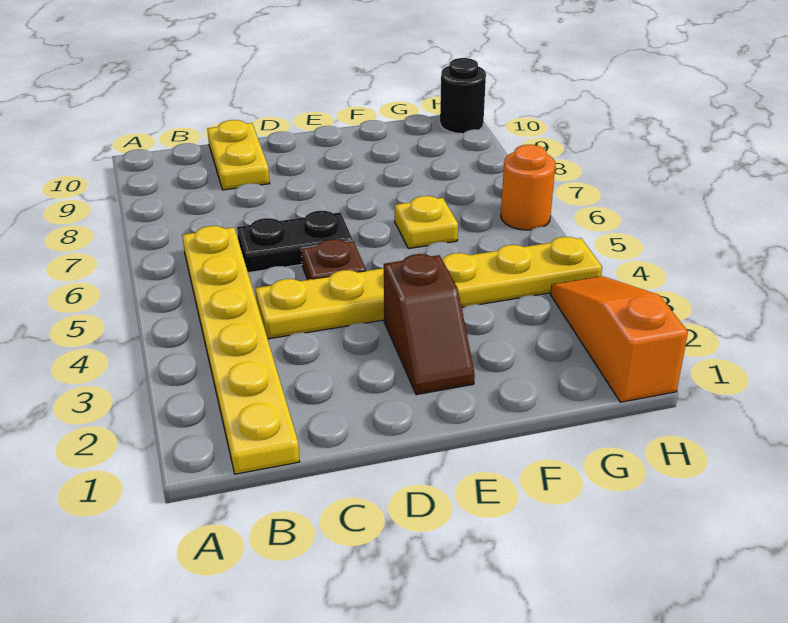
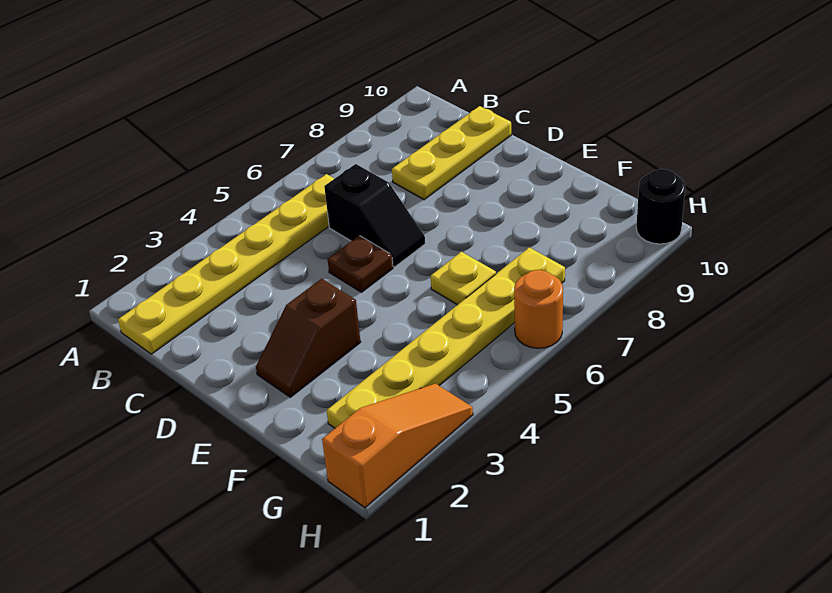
yellow 1x6 plate [255,237,602,339] -> yellow 1x6 plate turned to [327,247,565,428]
black 1x2 plate [237,211,353,273] -> black 1x2 slope [324,164,425,267]
yellow 1x2 plate [207,120,270,190] -> yellow 1x3 plate [392,106,511,200]

